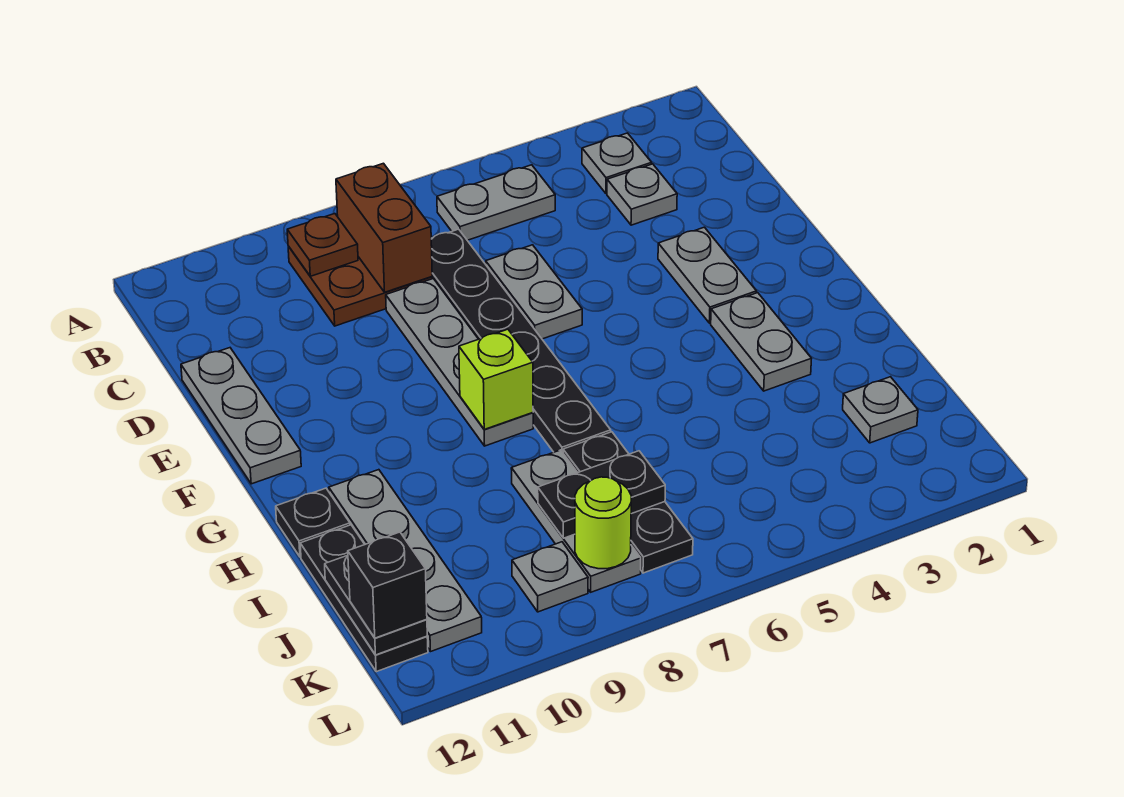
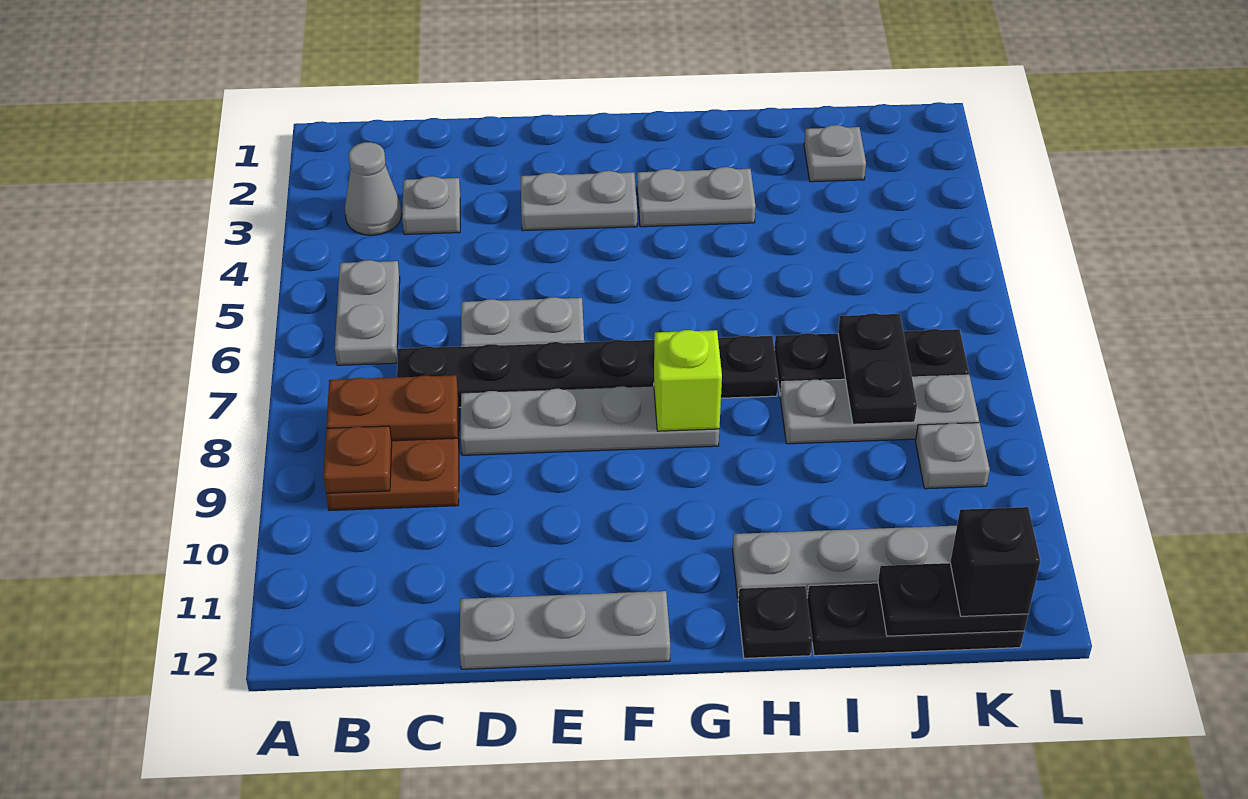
grey 1x1 plate [582,133,652,193] -> grey 1x1 cone [345,142,402,235]
brown 1x2 brick [336,163,432,292] -> brown 1x2 plate [326,375,458,441]
lime 1x1 round brick [575,477,631,569] -> none

